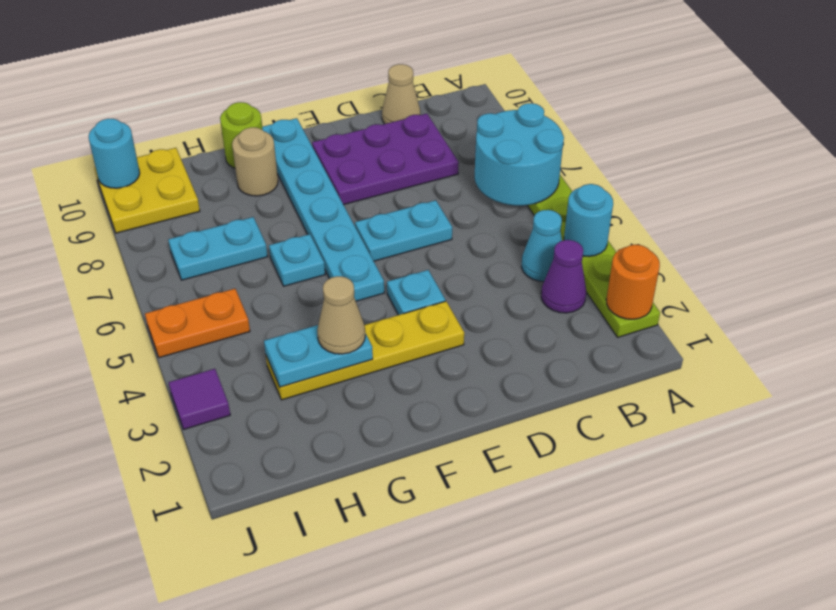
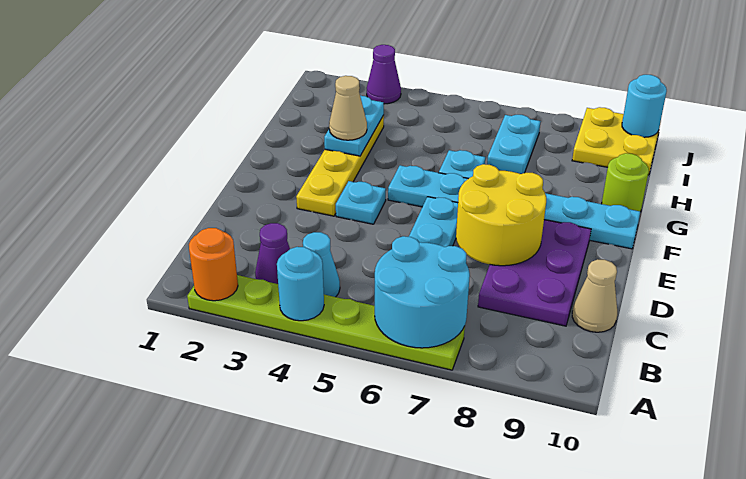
none -> yellow 2x2 round brick [456,164,546,266]
tan 1x1 round brick [232,127,278,196] -> none
orange 1x2 plate [145,289,250,358] -> none
purple 1x1 tile [169,369,230,430] -> purple 1x1 cone [367,45,401,104]

